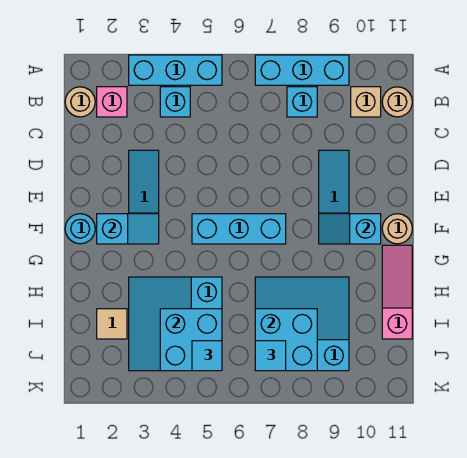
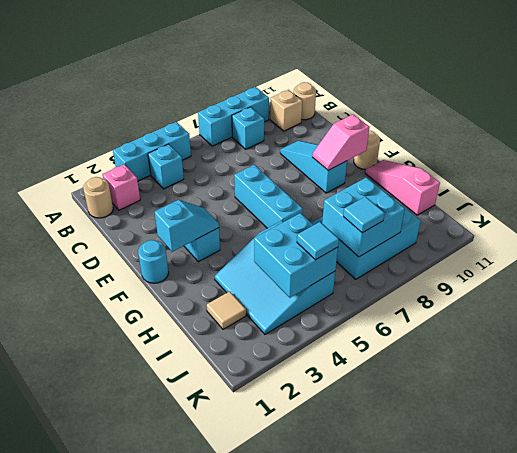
cyan 1x3 brick [192,214,286,244] -> cyan 1x3 brick turned to [234,165,303,228]
cyan 1x2 slope [319,214,381,244] -> pink 1x2 slope [312,114,369,170]

